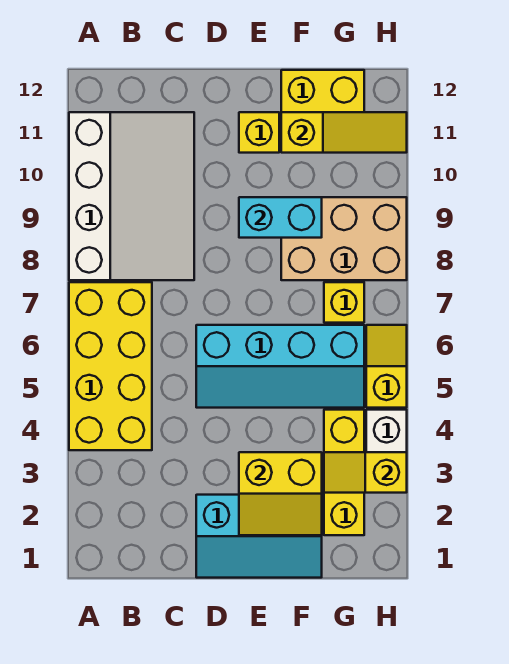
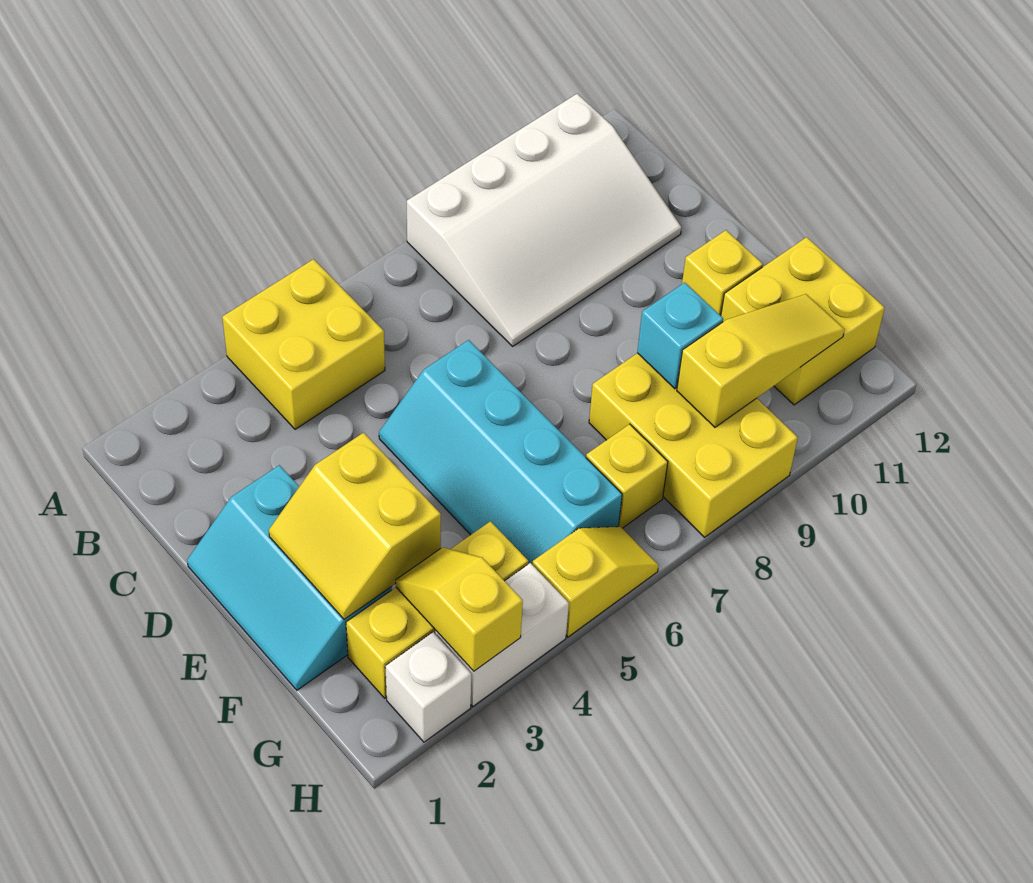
yellow 2x4 brick [69,282,152,450] -> yellow 2x2 brick [222,259,385,429]
cyan 1x2 brick [239,197,322,238] -> cyan 1x1 brick [637,283,723,389]
tan 2x3 brick [281,197,407,280] -> yellow 2x3 brick [589,353,798,537]
yellow 1x3 slope [281,112,407,153] -> yellow 1x3 slope turned to [677,294,845,427]
none -> white 1x1 brick [385,632,471,742]

